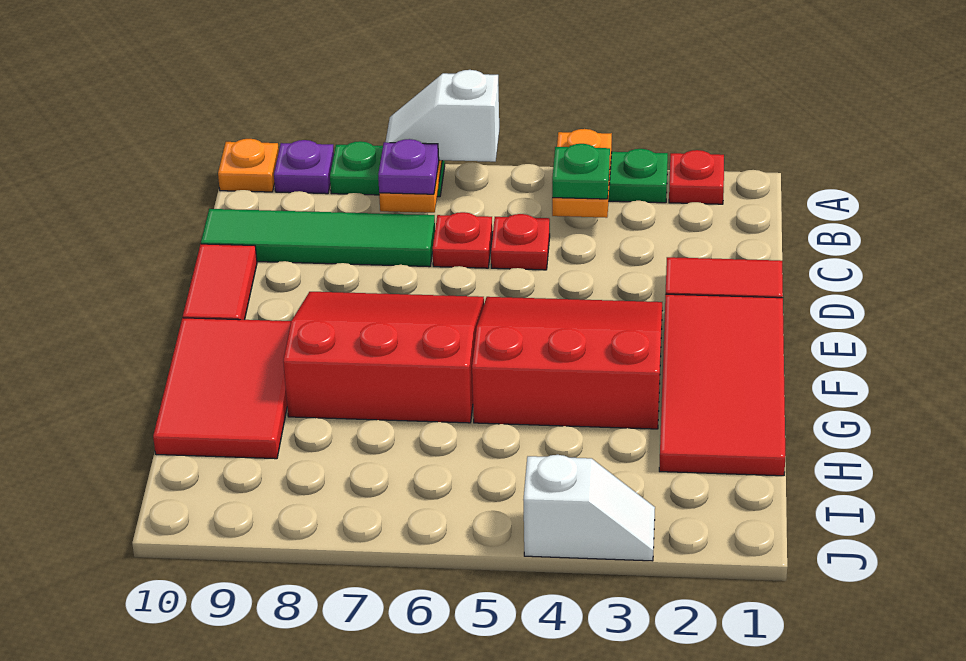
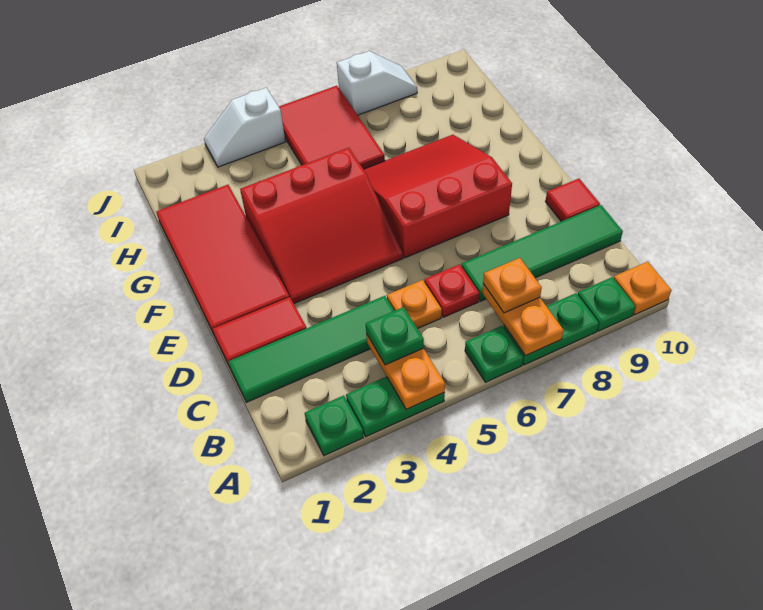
red 1x1 plate [669,150,724,204] -> green 1x1 plate [305,395,363,456]
none -> green 1x1 plate [465,326,523,382]
white 1x2 slope [386,70,499,162] -> white 1x2 slope moved to [337,51,417,115]
purple 1x1 plate [274,140,334,194] -> green 1x1 plate [578,277,635,331]
purple 1x1 plate [378,139,439,194] -> orange 1x1 plate [483,258,542,313]
none -> green 1x4 tile [228,296,394,402]
red 1x1 plate [491,214,550,270] -> orange 1x1 plate [387,280,442,329]
red 1x2 tile [183,244,257,320] -> red 1x1 tile [546,179,600,221]
red 3x3 slope [283,292,484,423] -> red 3x3 slope turned to [364,135,512,258]
red 2x3 tile [153,318,291,459] -> red 2x3 tile moved to [279,86,385,169]

